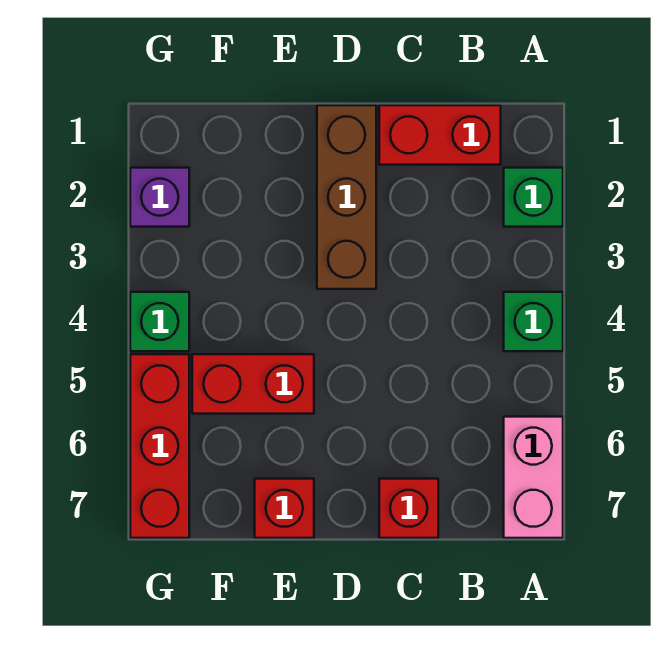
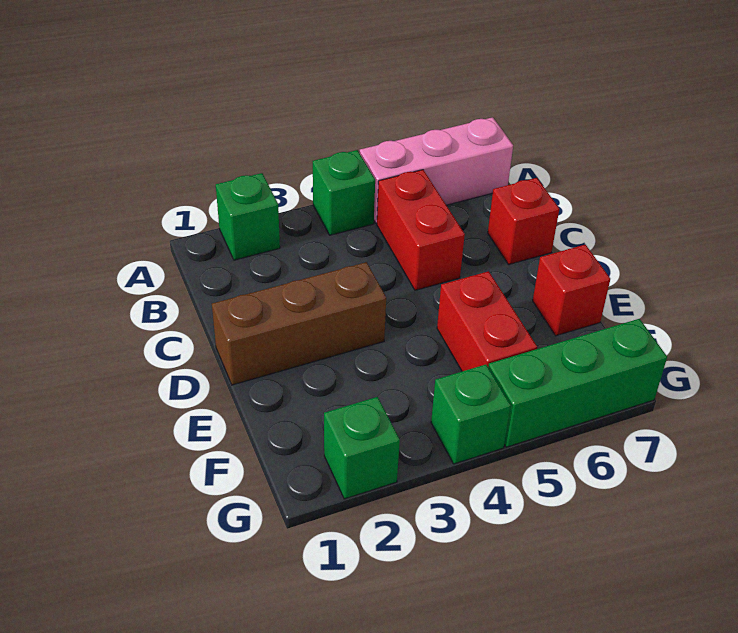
pink 1x2 brick [504,417,563,538] -> pink 1x3 brick [360,117,513,223]
red 1x2 brick [379,105,501,165] -> red 1x2 brick moved to [377,170,465,290]
purple 1x1 brick [130,168,189,227] -> green 1x1 brick [324,397,400,499]
red 1x3 brick [130,354,189,538] -> green 1x3 brick [488,319,667,447]

